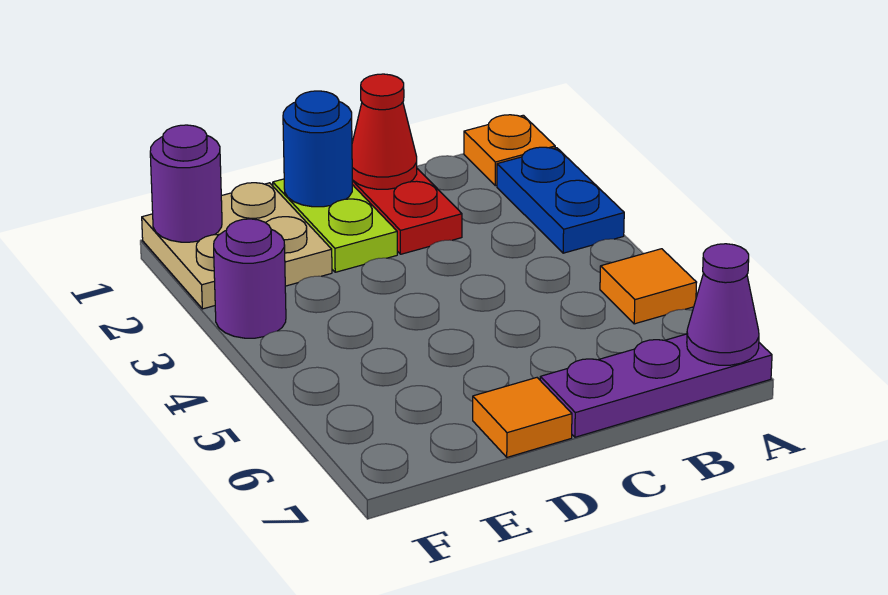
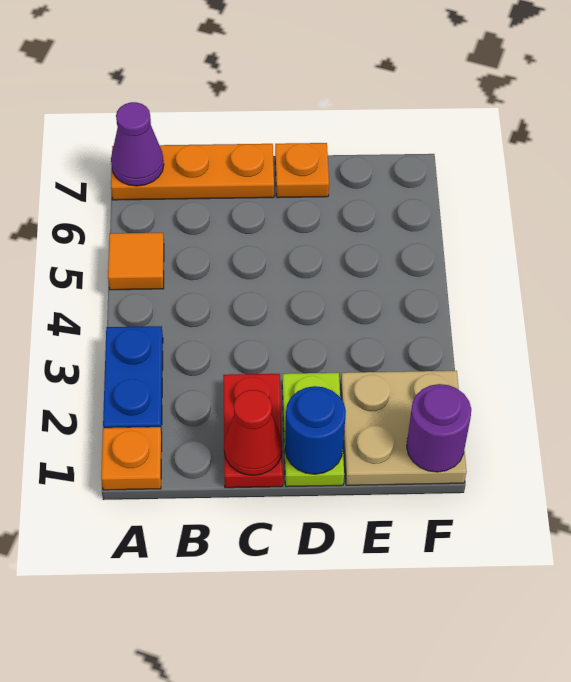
purple 1x3 plate [540,334,772,437] -> orange 1x3 plate [111,144,274,200]
orange 1x1 tile [473,378,572,457] -> orange 1x1 plate [275,143,329,198]
purple 1x1 round brick [214,219,286,338] -> none

